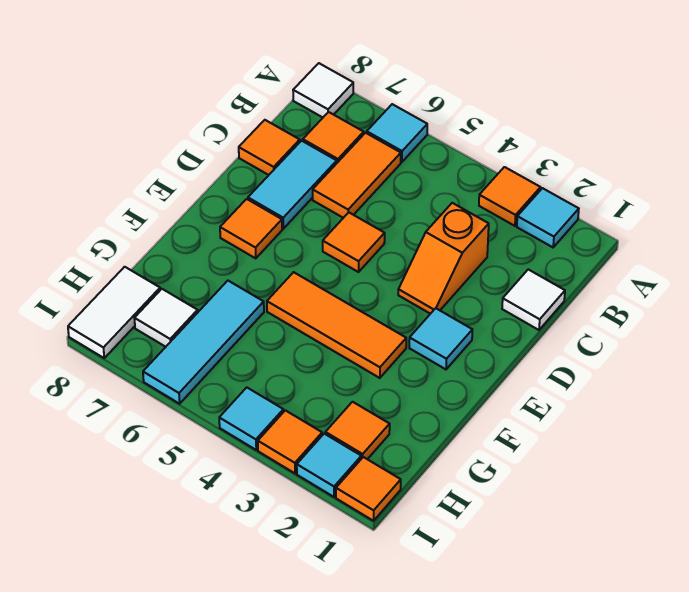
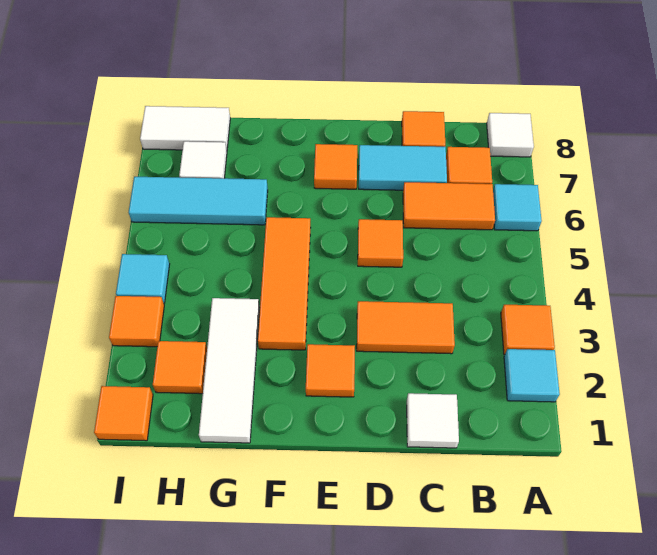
orange 1x2 slope [398,203,489,314] -> orange 1x2 tile [357,301,455,354]
cyan 1x1 tile [409,308,472,369] -> orange 1x1 tile [306,344,355,397]
none -> white 1x3 tile [199,298,260,443]
cyan 1x1 tile [297,434,361,497] -> none

